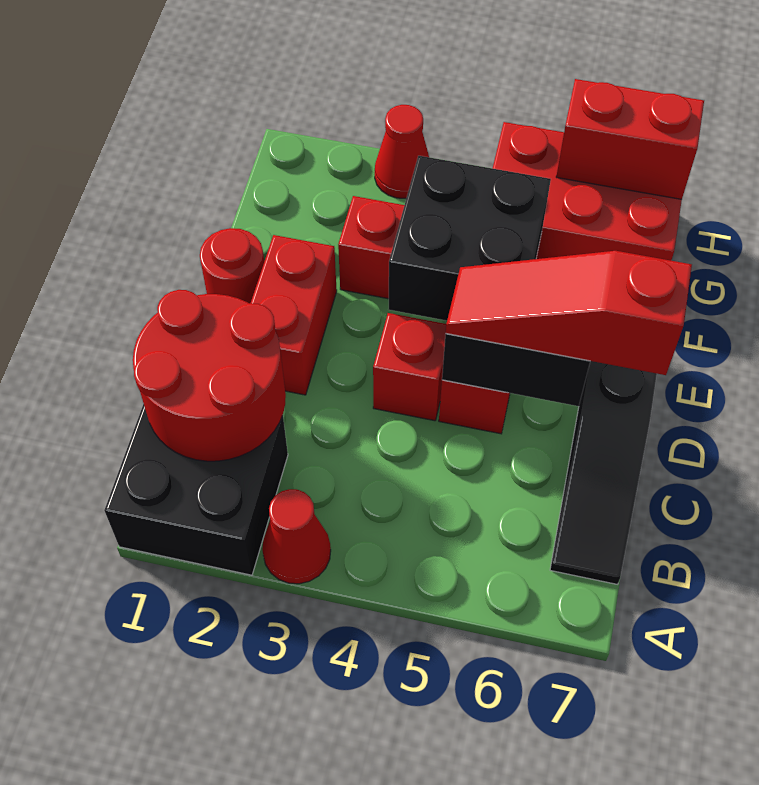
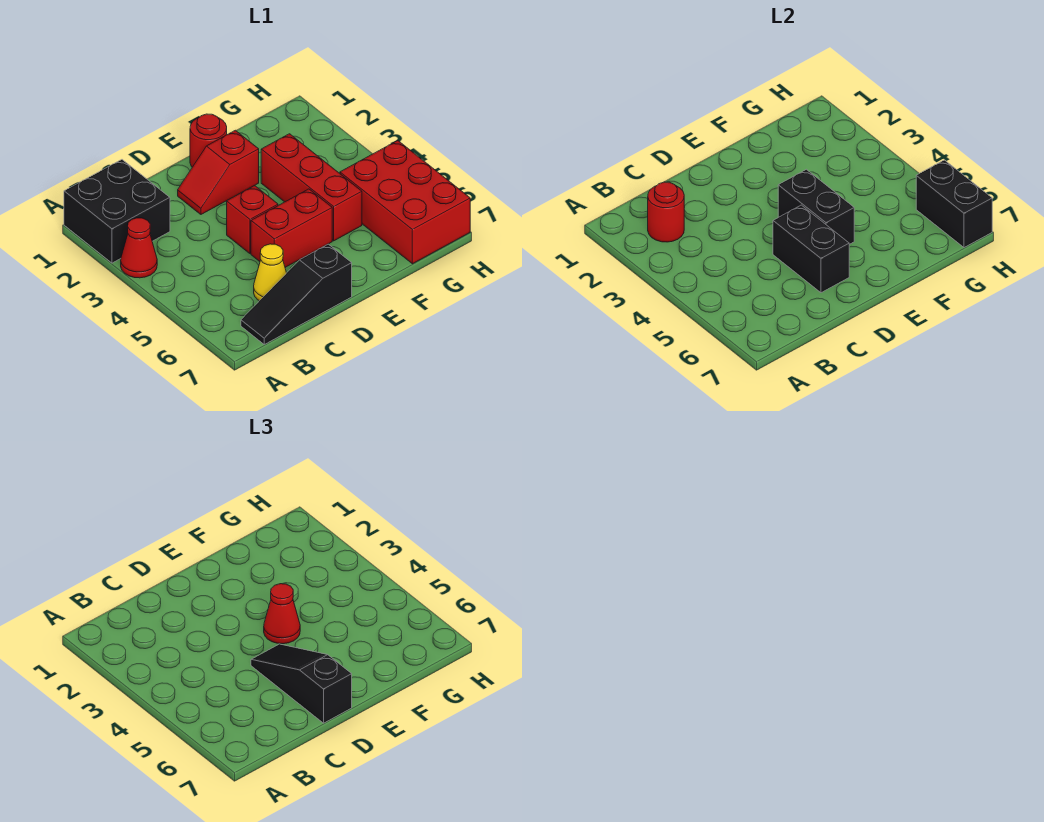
red 2x2 round brick [133,290,286,461] -> red 1x1 round brick [648,182,684,242]
none -> yellow 1x1 cone [254,244,286,301]
red 1x2 brick [251,235,337,395] -> red 1x2 slope [178,130,259,214]
red 1x3 slope [446,251,692,375] -> black 1x3 slope [251,644,352,723]
black 2x2 brick [389,156,551,321] -> black 1x2 brick [778,169,854,244]
red 1x1 cone [375,105,429,199] -> red 1x1 cone moved to [264,584,300,644]
red 1x2 brick [556,79,704,199] -> black 1x2 brick [916,160,992,248]

